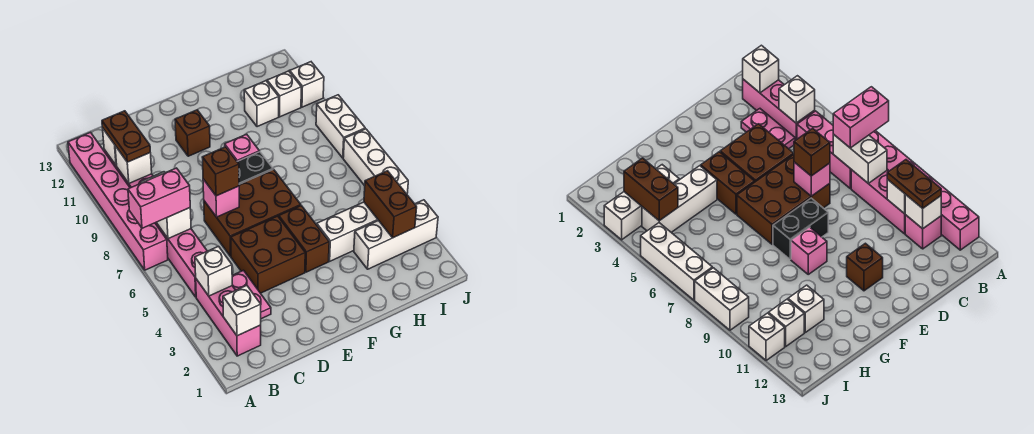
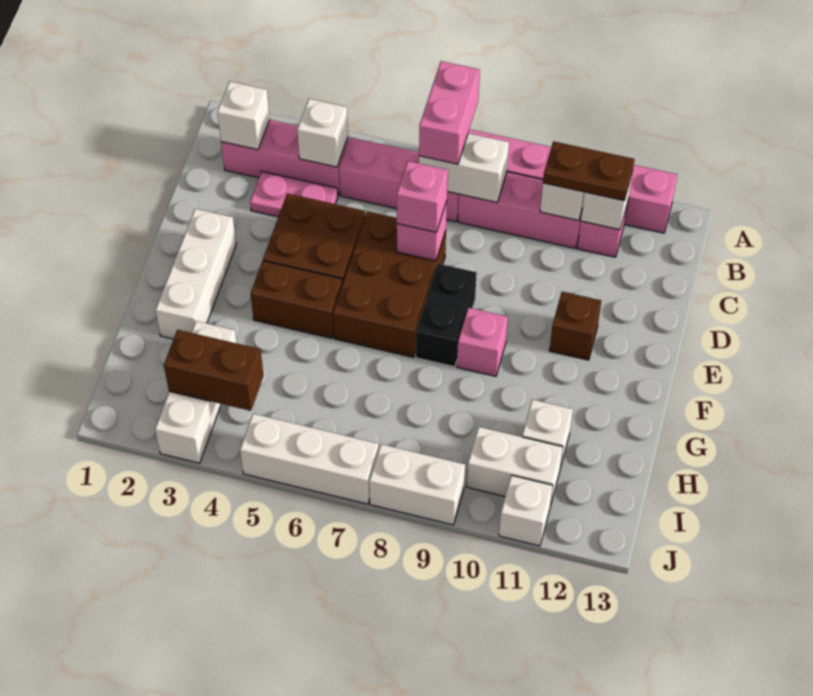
brown 1x1 brick [202,147,239,196] -> pink 1x1 brick [397,161,448,232]
white 1x3 brick [317,202,378,261] -> white 1x3 brick moved to [156,209,236,339]
white 1x1 brick [267,71,301,117] -> white 1x2 brick [467,427,563,506]

